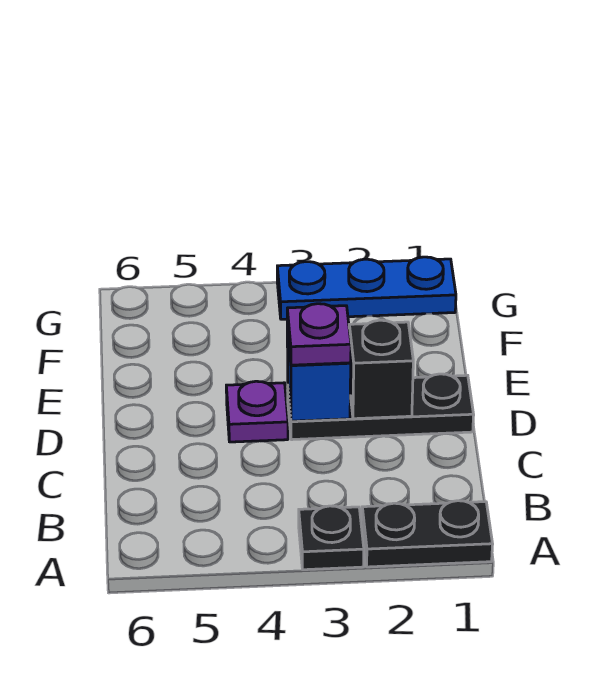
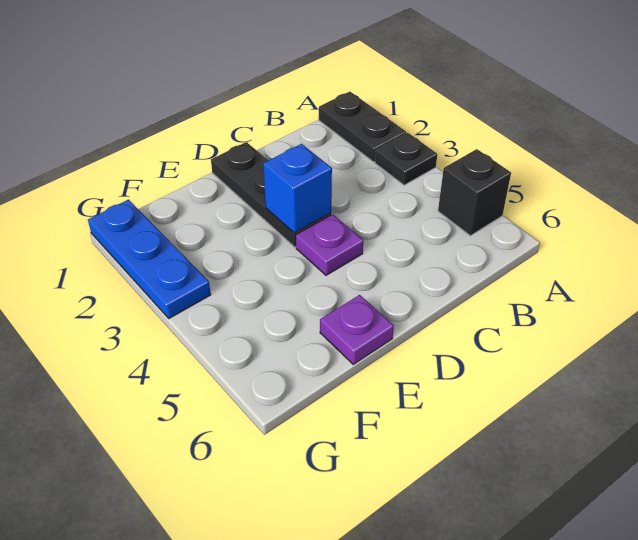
black 1x1 brick [349,320,413,419] -> black 1x1 brick moved to [438,149,511,236]
purple 1x1 plate [287,304,351,365] -> purple 1x1 plate moved to [320,295,394,364]

